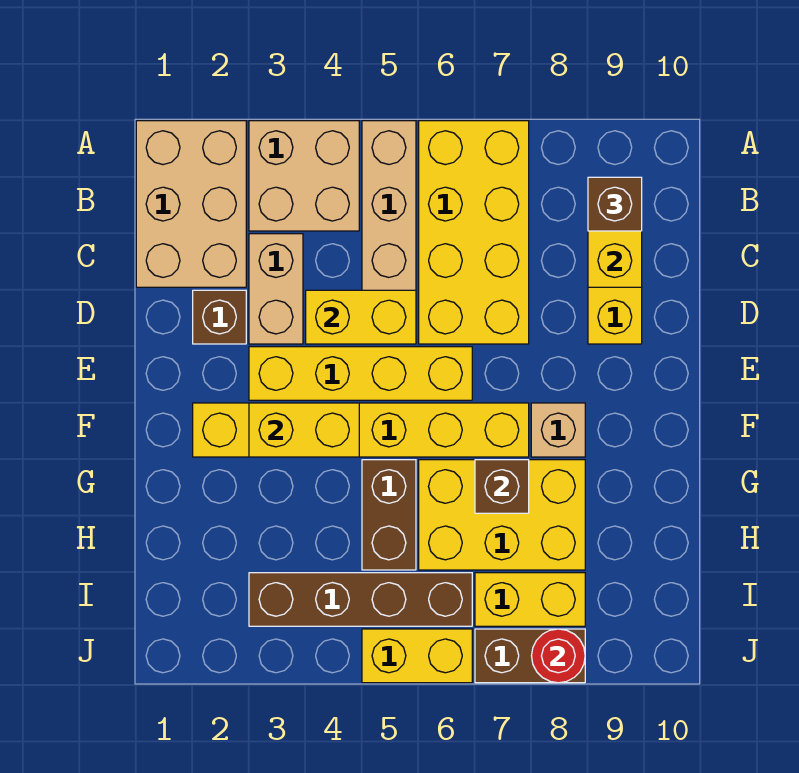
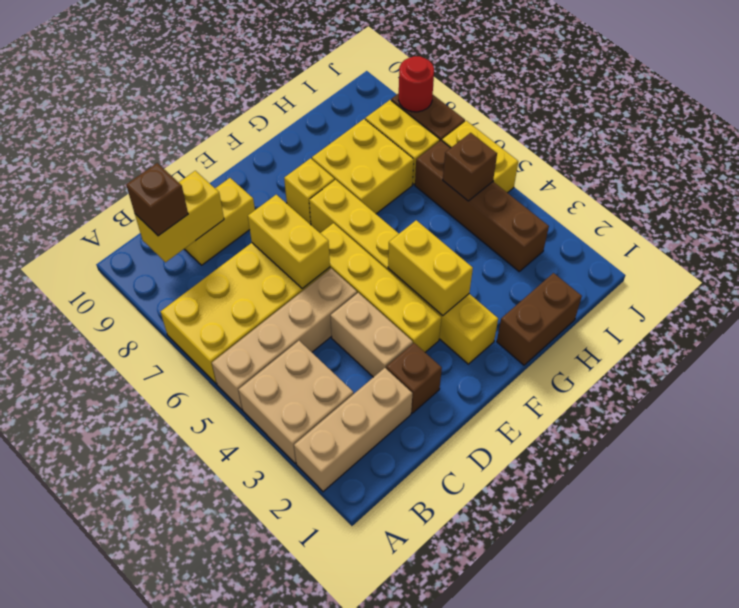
tan 2x3 brick [136,121,246,287] -> tan 1x3 brick [294,368,413,492]
tan 1x2 brick [249,234,303,344] -> tan 1x2 brick turned to [330,293,413,377]
yellow 1x2 brick [306,290,416,344] -> yellow 1x2 brick moved to [248,195,330,289]
tan 1x1 brick [531,403,585,457] -> yellow 1x1 brick [284,158,334,224]
brown 1x2 brick [362,460,416,570] -> brown 1x2 brick moved to [497,273,582,365]
yellow 2x3 brick [419,460,585,570] -> yellow 2x2 brick [312,119,414,214]
brown 1x1 brick [475,460,529,513] -> brown 1x1 brick moved to [443,133,497,201]

